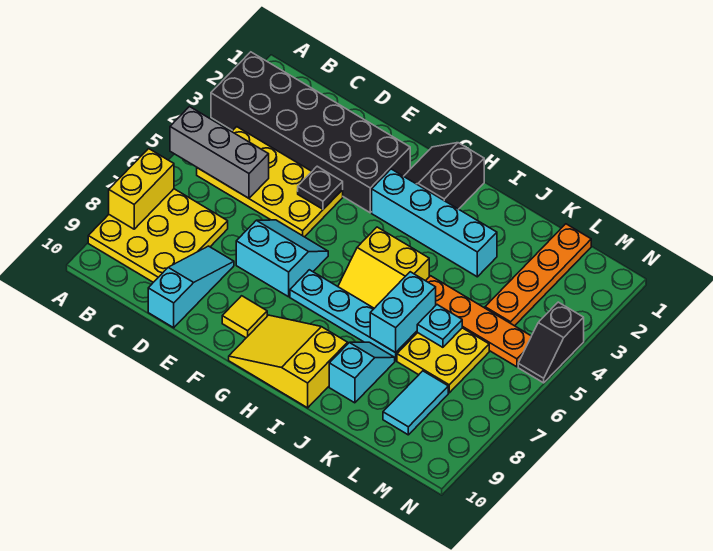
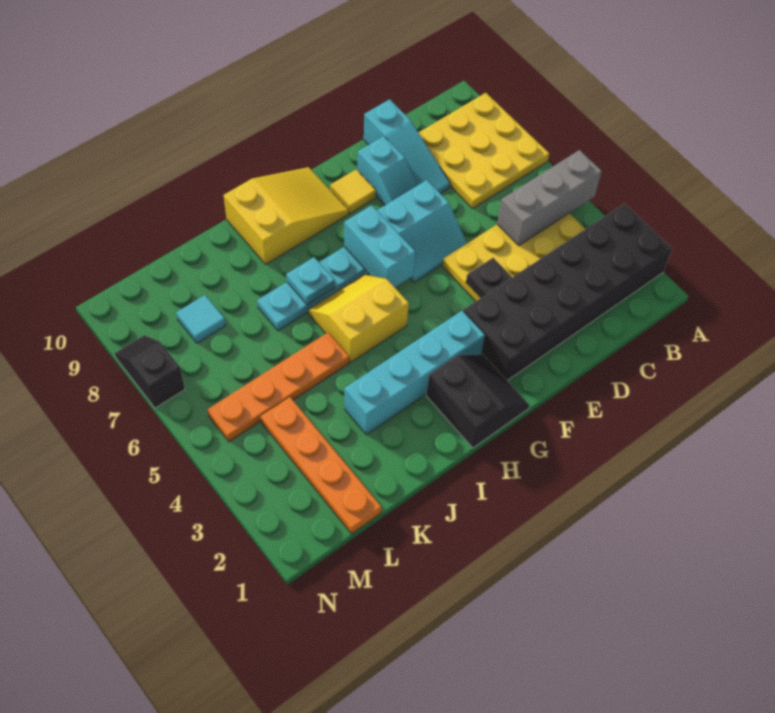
yellow 1x2 brick [109,149,174,229] -> none
cyan 1x2 brick [370,272,436,353] -> cyan 1x2 brick moved to [344,205,415,287]
cyan 1x2 slope [329,342,395,403] -> cyan 1x2 slope moved to [358,136,417,205]
yellow 2x2 plate [397,328,489,393] -> none
cyan 1x1 plate [417,305,462,347] -> cyan 1x1 plate moved to [286,257,335,305]
cyan 1x2 tile [383,371,448,435] -> cyan 1x1 tile [176,295,226,343]
black 1x2 slope [518,302,584,383] -> black 1x2 slope moved to [115,335,185,408]

